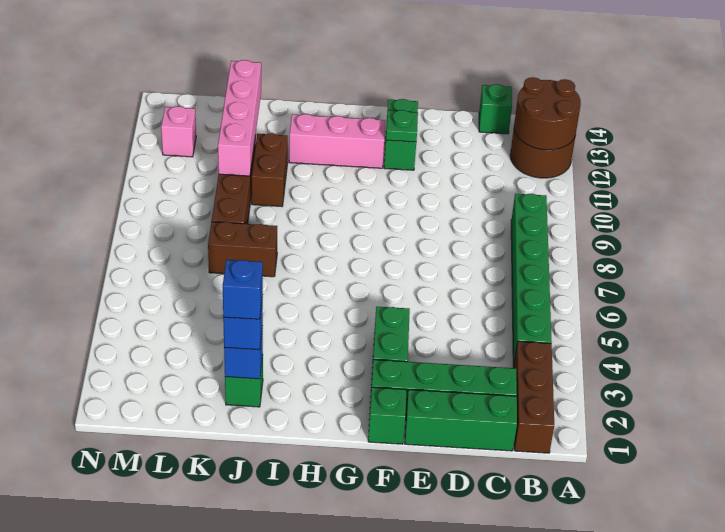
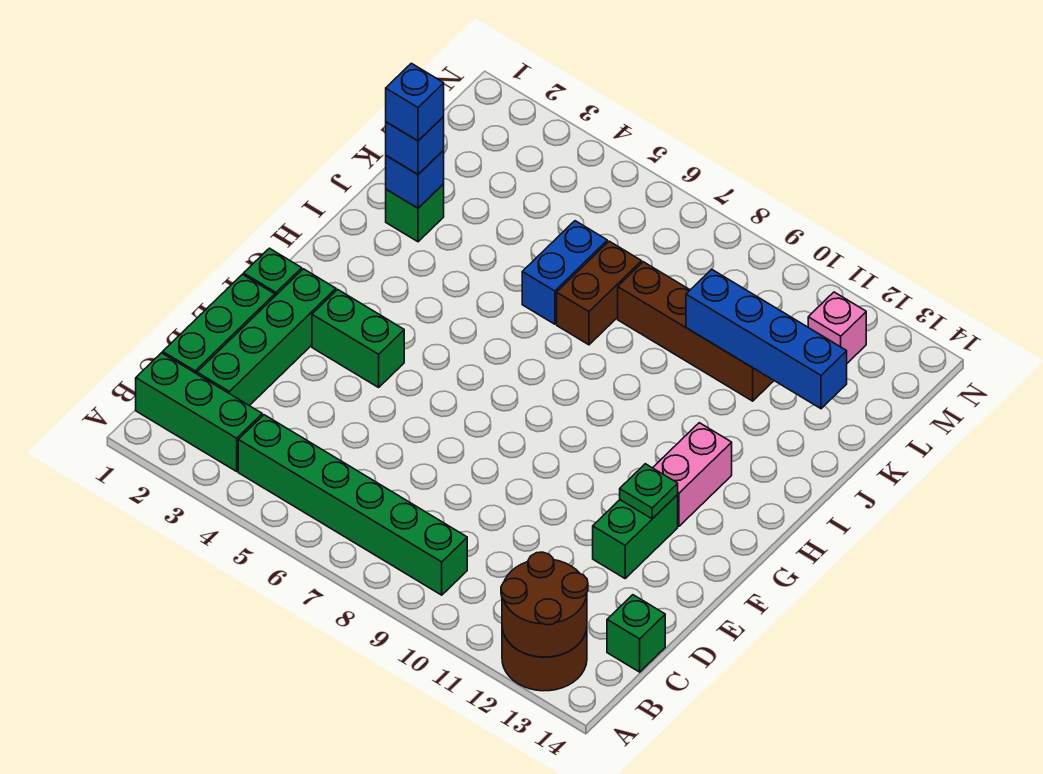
brown 1x3 brick [514,341,554,453] -> green 1x3 brick [136,353,262,471]
green 1x2 brick [384,99,418,170] -> green 1x2 brick turned to [593,495,678,578]
pink 1x3 brick [289,114,385,168] -> pink 1x2 brick [653,423,732,526]
none -> blue 1x2 brick [522,221,607,324]
brown 1x2 brick [252,133,288,207] -> none
pink 1x4 brick [218,60,261,176] -> blue 1x4 brick [686,269,847,409]

